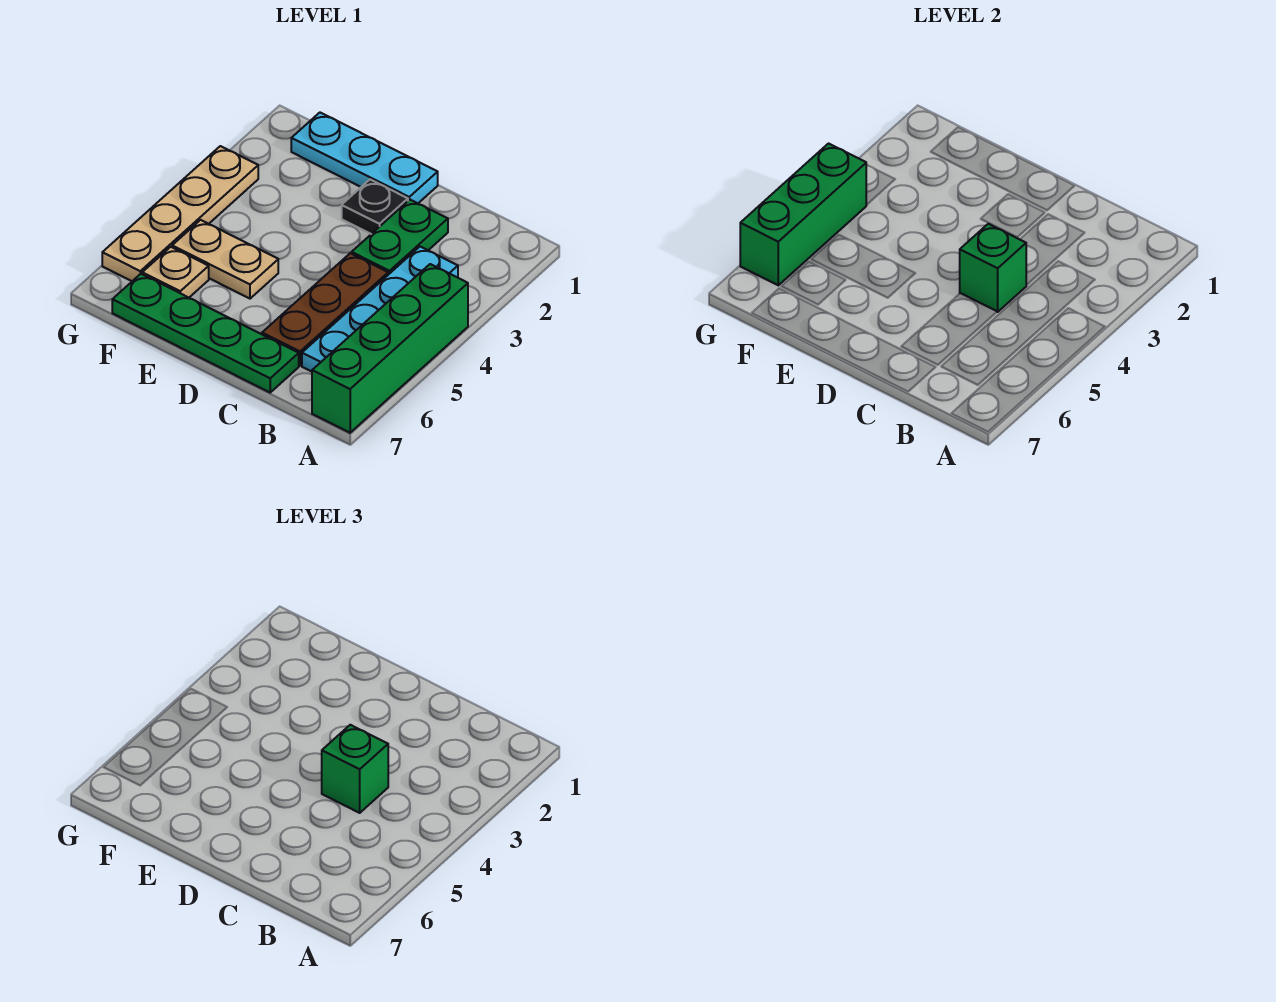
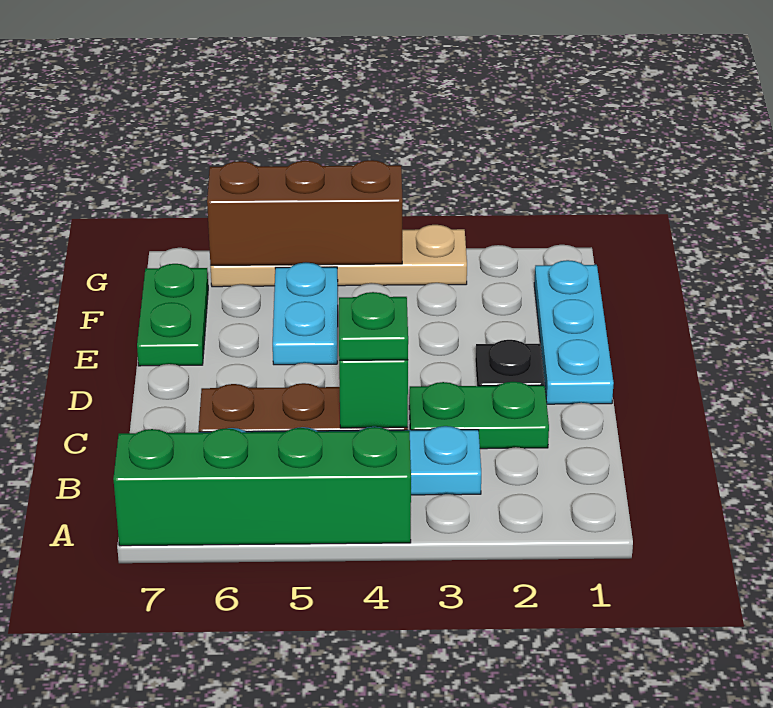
green 1x1 brick [322,725,388,813] -> green 1x1 plate [339,292,408,360]
green 1x4 plate [112,274,299,392] -> green 1x2 plate [137,264,208,366]
tan 1x2 plate [172,220,278,299] -> cyan 1x2 plate [273,263,338,365]
tan 1x1 plate [142,247,209,298] -> none
green 1x3 brick [740,144,866,285] -> brown 1x3 brick [207,160,403,265]

